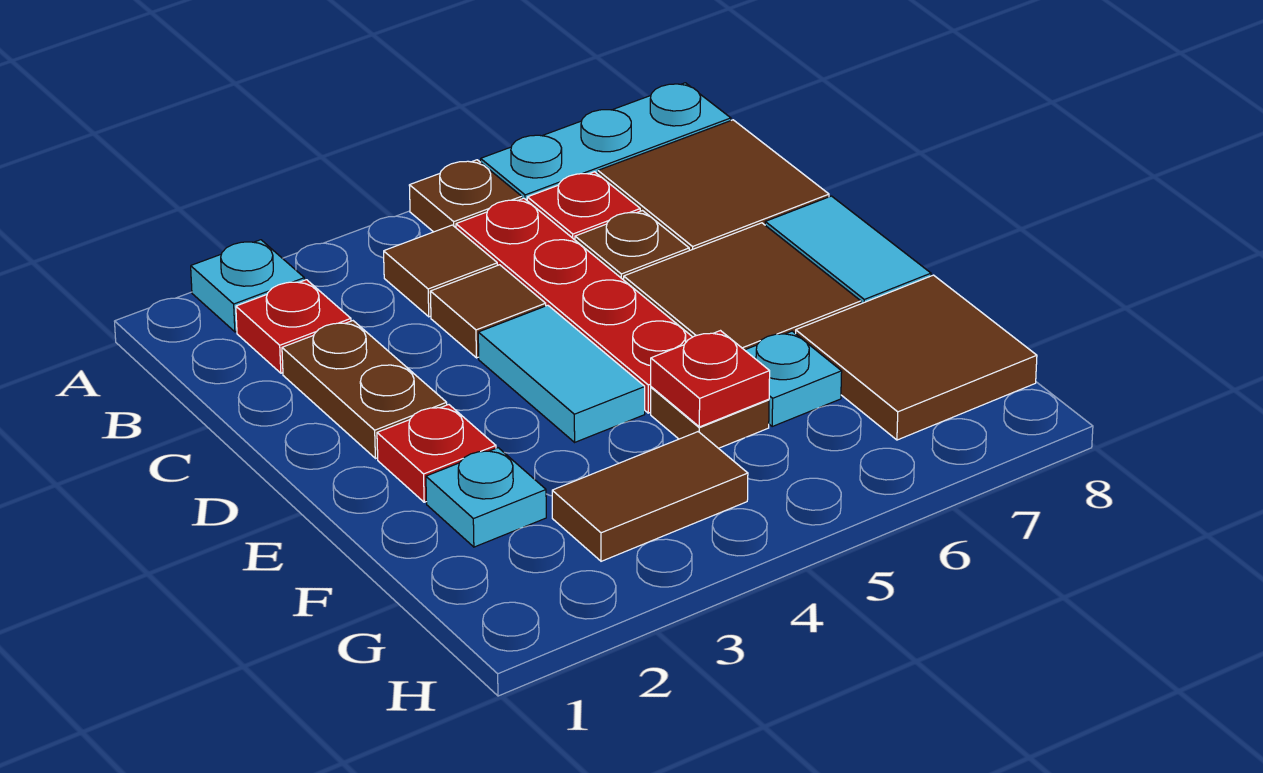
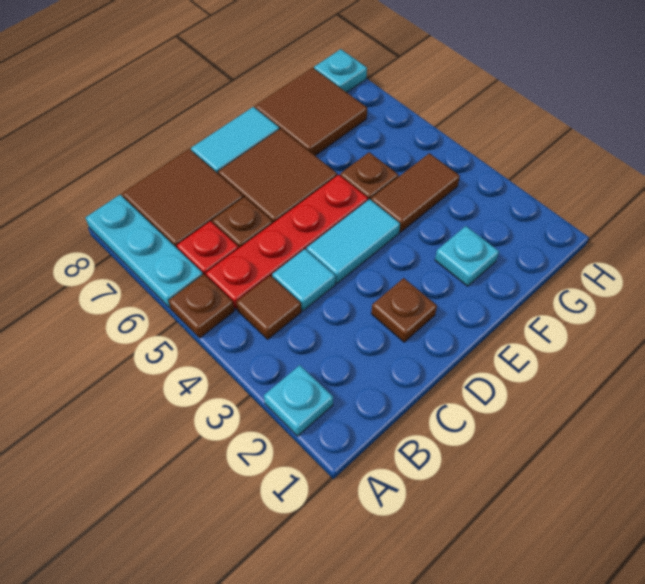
red 1x1 plate [236,280,351,373] -> none
brown 1x2 plate [282,321,447,459] -> brown 1x1 plate [371,278,437,342]
brown 1x1 tile [430,265,546,358] -> cyan 1x1 tile [272,249,335,311]
red 1x1 plate [377,405,496,502] -> none
red 1x1 plate [651,331,770,427] -> none
cyan 1x1 plate [745,331,842,426] -> cyan 1x1 plate moved to [314,49,367,92]
brown 1x2 tile [552,432,748,561] -> brown 1x2 tile turned to [371,153,460,232]

